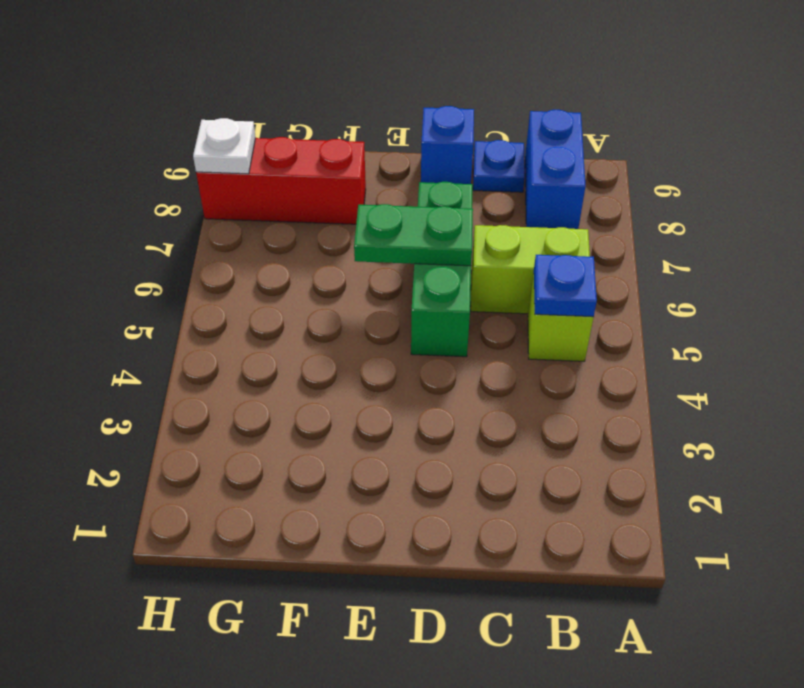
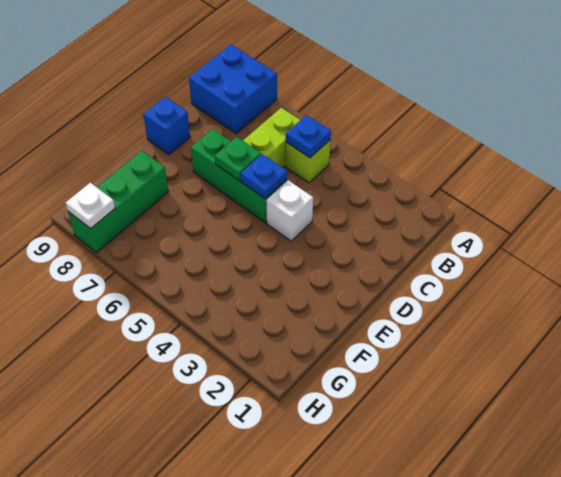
blue 1x2 brick [525,110,585,229] -> blue 2x2 brick [189,45,277,133]
blue 1x1 plate [473,140,525,192] -> blue 1x1 plate moved to [240,154,287,198]
none -> white 1x1 brick [266,180,313,241]
green 1x2 plate [354,204,473,266] -> green 1x1 plate [215,137,261,180]
red 1x3 brick [196,137,366,224] -> green 1x3 brick [68,151,168,252]

